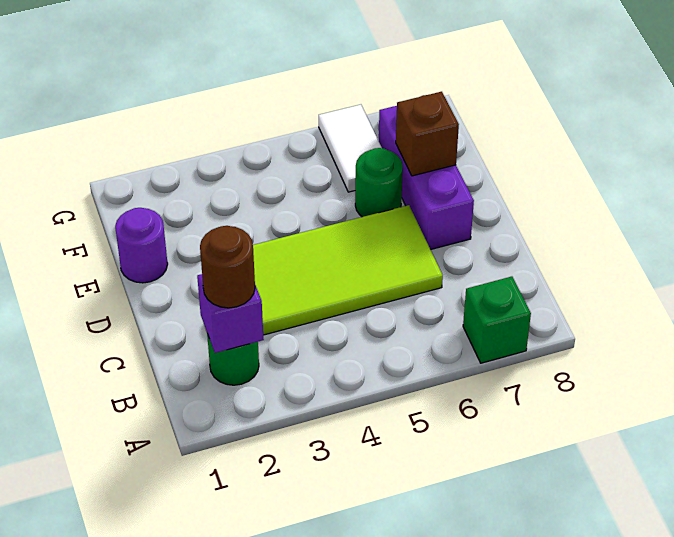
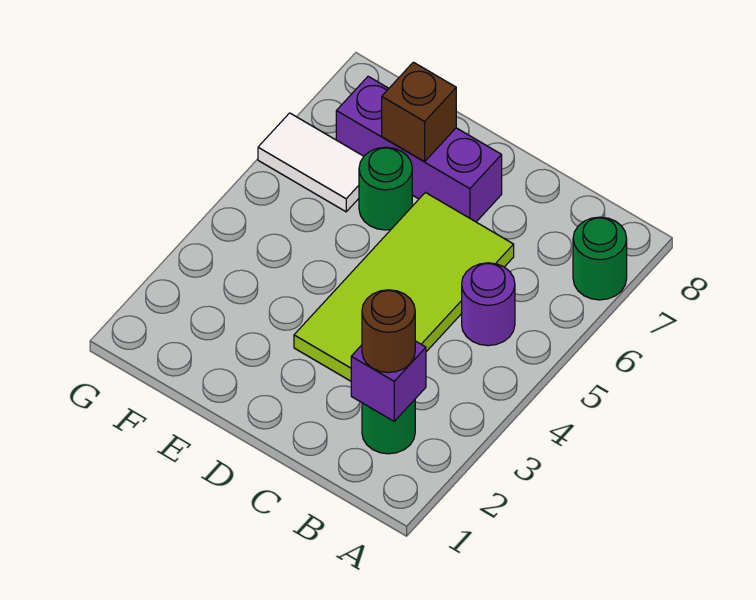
green 1x1 brick [463,277,531,363] -> green 1x1 round brick [573,217,627,300]
purple 1x1 round brick [115,208,168,283] -> purple 1x1 round brick moved to [462,263,515,346]

